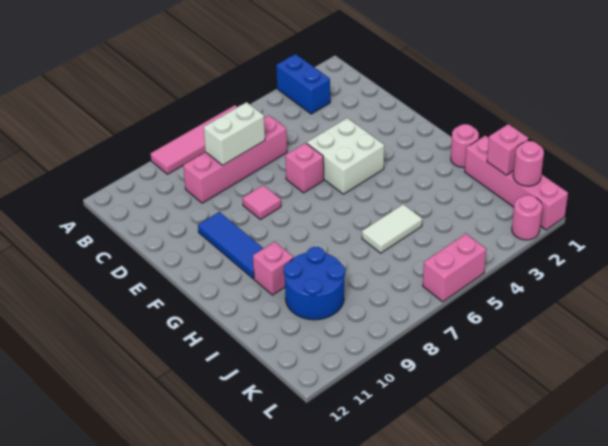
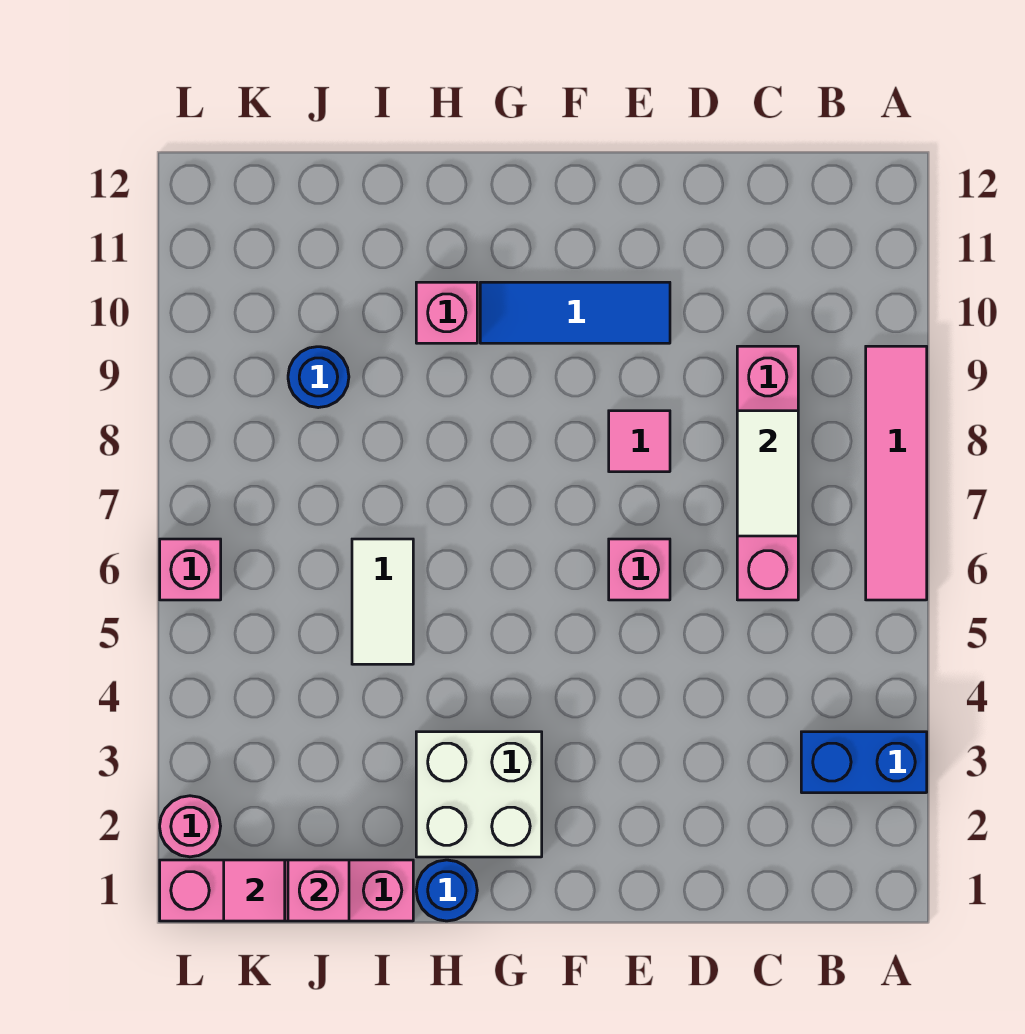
white 1x2 brick [204,102,265,166] -> white 1x2 tile [737,411,798,536]
white 2x2 brick [307,118,384,194] -> white 2x2 brick moved to [416,732,542,857]
pink 1x1 round brick [451,124,479,168] -> blue 1x1 round brick [416,860,477,921]
blue 2x2 round brick [284,247,345,320] -> blue 1x1 round brick [288,347,349,408]
pink 1x1 round brick [513,141,544,186] -> pink 1x1 tile [224,860,285,921]
pink 1x2 brick [423,234,486,302] -> pink 1x1 brick [160,539,221,600]

